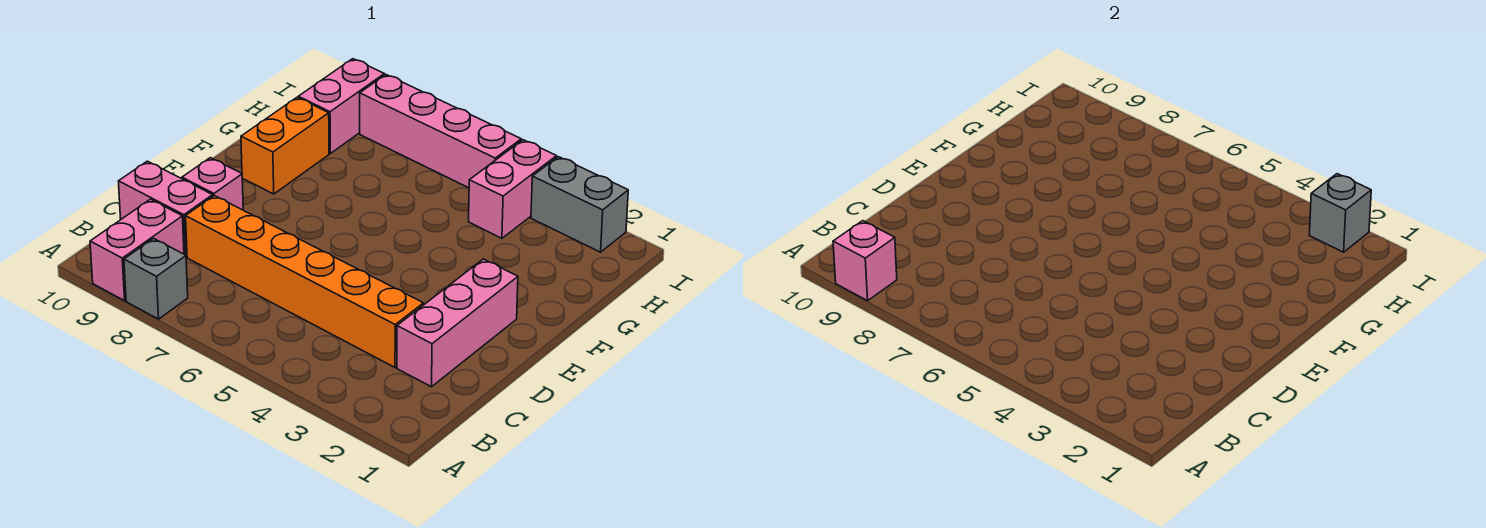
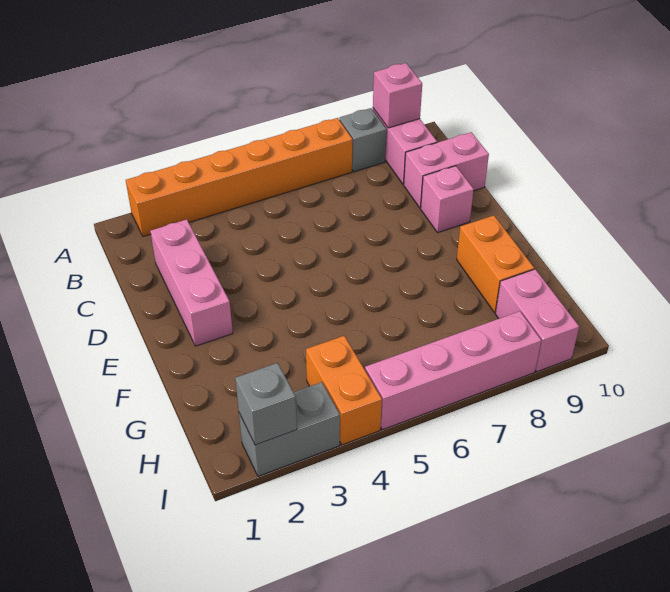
orange 1x6 brick [186,196,424,367] -> orange 1x6 brick moved to [126,118,352,236]
pink 1x2 brick [469,140,557,238] -> orange 1x2 brick [306,336,382,445]

